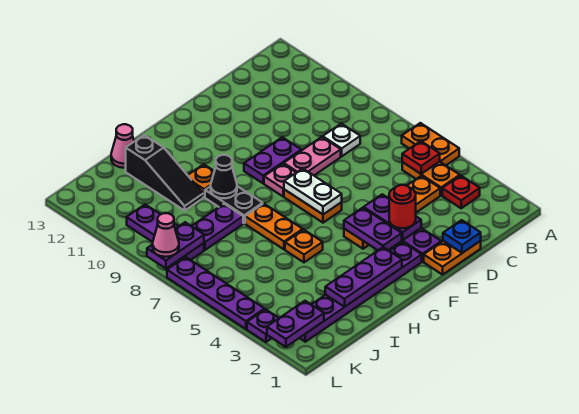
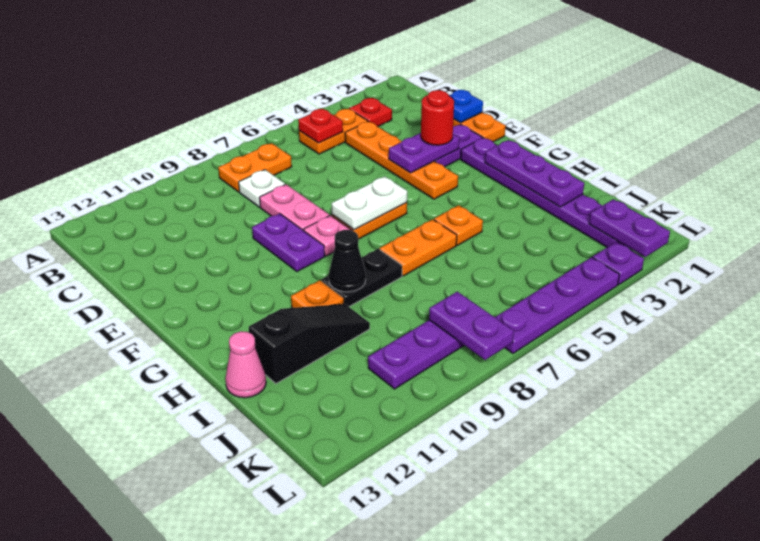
orange 1x2 plate [402,123,459,165] -> orange 1x2 plate moved to [218,143,292,192]
purple 1x2 plate [344,208,402,250] -> none
purple 1x2 plate [192,204,243,250] -> none
pink 1x1 cone [153,213,179,257] -> none

